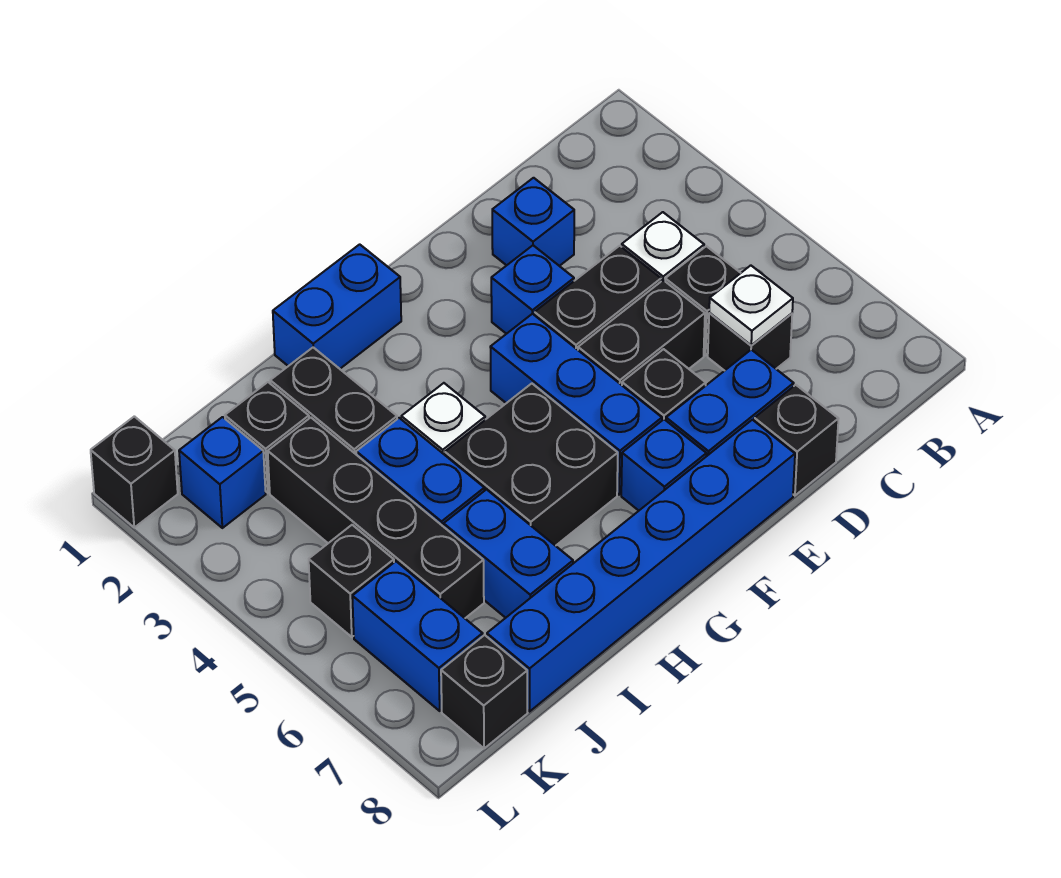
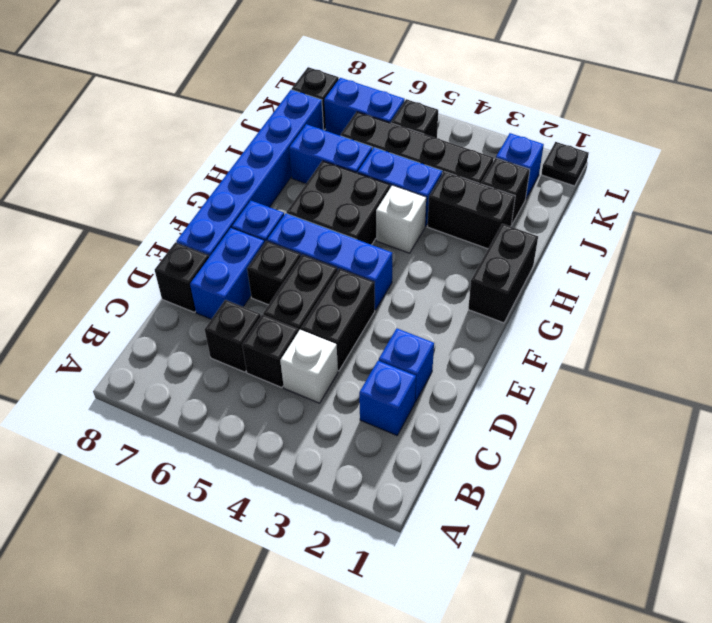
white 1x1 plate [709,265,793,345] -> none
blue 1x1 brick [491,245,574,334] -> blue 1x1 brick moved to [359,361,416,435]
blue 1x2 brick [273,244,401,369] -> black 1x2 brick [468,224,538,323]
black 1x1 brick [91,416,178,527] -> black 1x1 plate [541,142,589,186]

